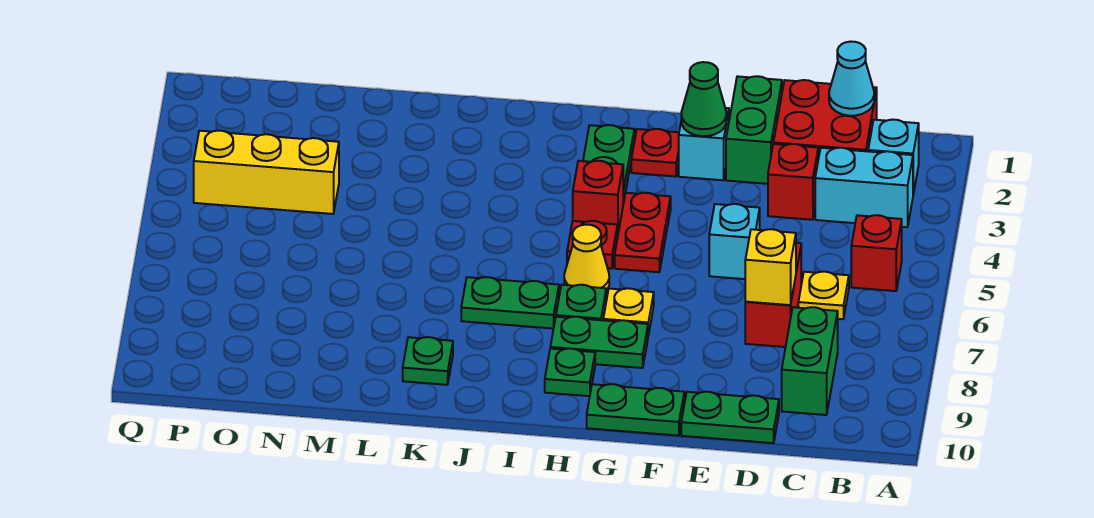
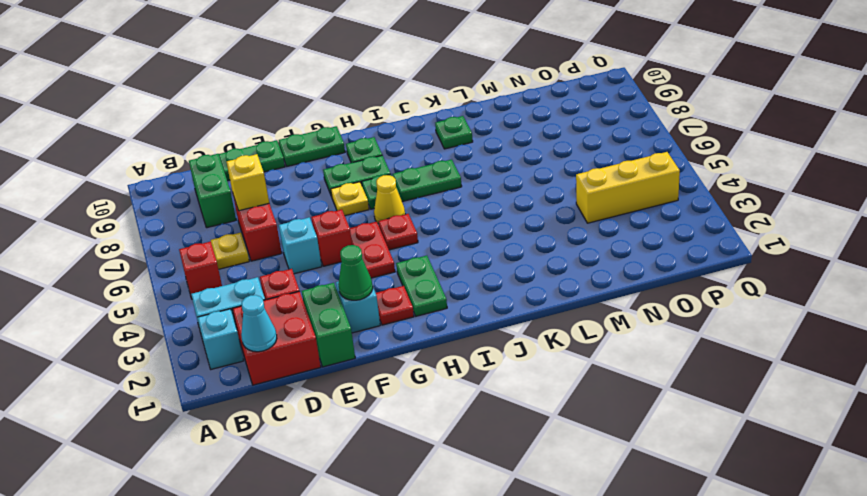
red 1x1 brick [573,161,623,232] -> red 1x1 brick moved to [311,209,352,266]

